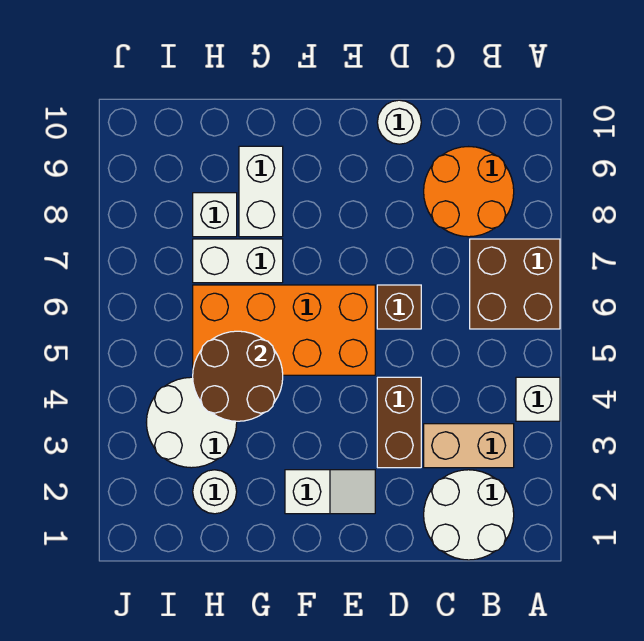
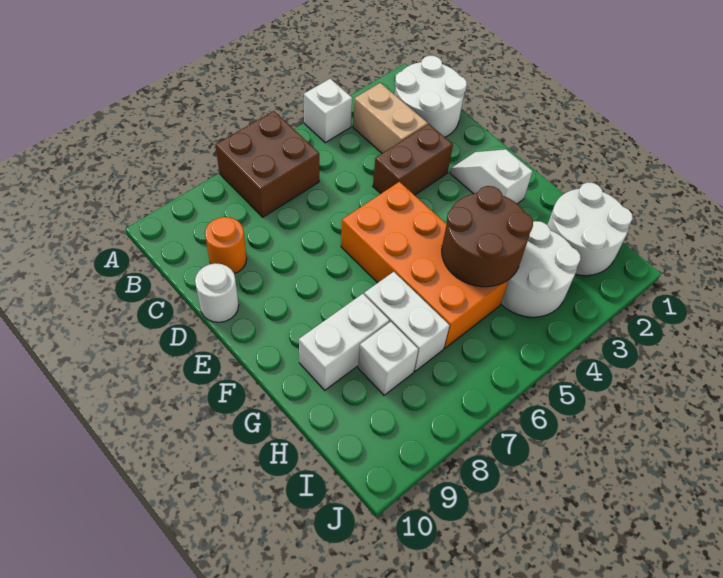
orange 2x2 round brick [424,147,514,237] -> orange 1x1 round brick [205,217,247,274]
brown 1x1 brick [377,285,421,329] -> none
white 1x1 round brick [193,470,237,514] -> white 2x2 round brick [547,182,633,276]

